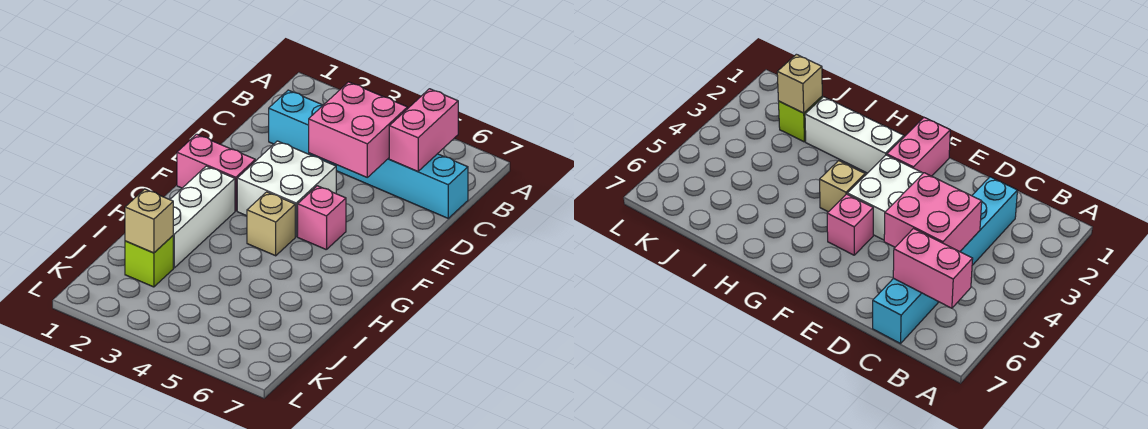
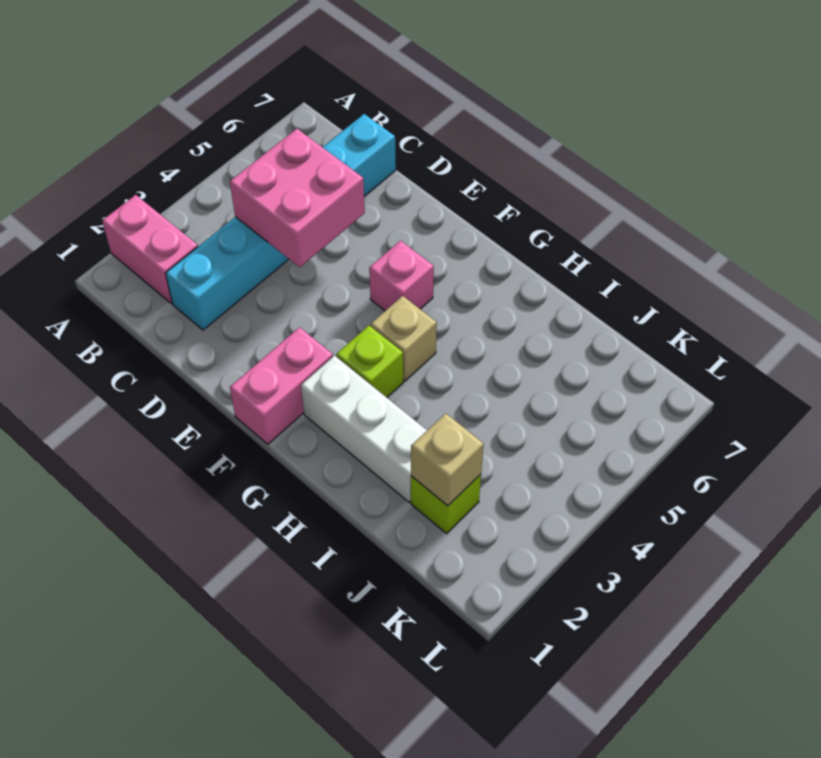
pink 1x2 brick [389,89,458,171] -> pink 1x2 brick moved to [102,195,198,303]
white 2x2 brick [237,141,336,237] -> none
none -> lime 1x1 brick [336,326,403,397]

